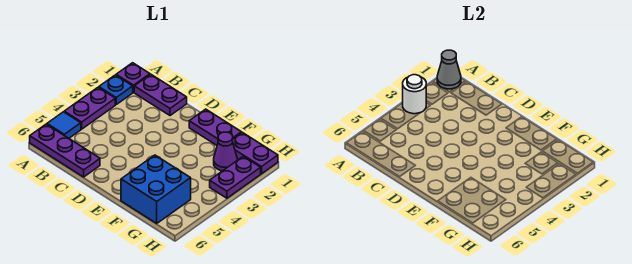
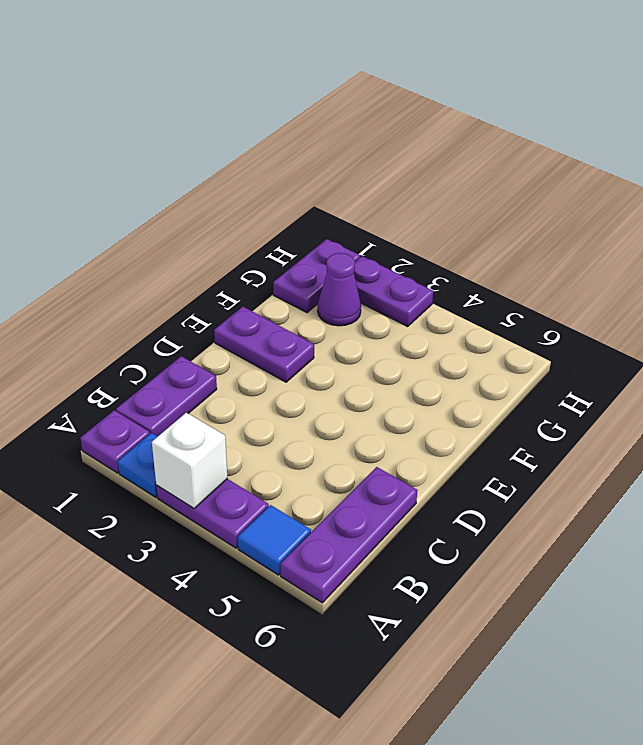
grey 1x1 cone [437,50,461,89] -> none
white 1x1 round brick [403,75,426,114] -> white 1x1 brick [152,413,227,508]
purple 1x2 plate [189,109,241,145] -> purple 1x2 plate turned to [214,307,314,382]
blue 2x2 brick [121,155,191,223] -> none

